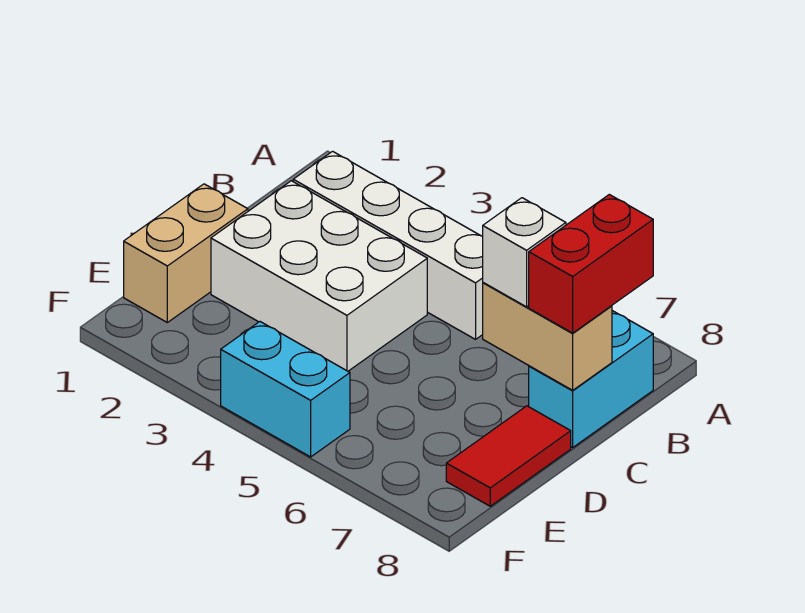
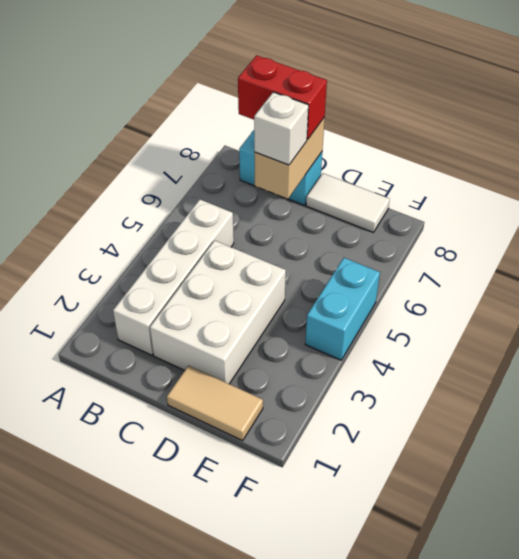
tan 1x2 brick [124,184,248,322] -> tan 1x2 tile [167,366,263,441]
red 1x2 tile [446,406,571,506] -> white 1x2 tile [306,173,390,232]

